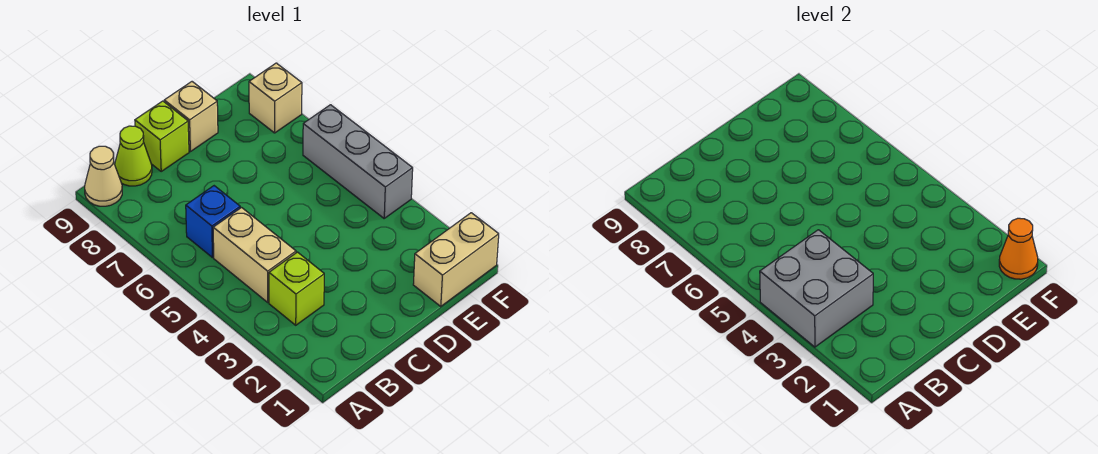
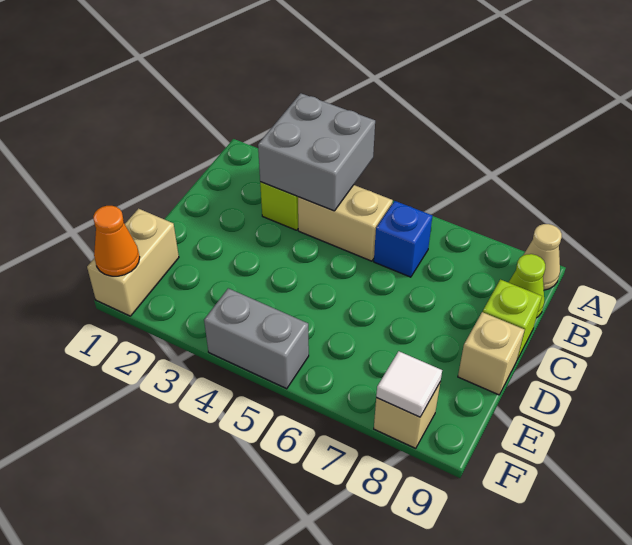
grey 1x3 brick [303,105,413,218] -> grey 1x2 brick [204,288,309,389]
none -> white 1x1 tile [376,351,442,417]

